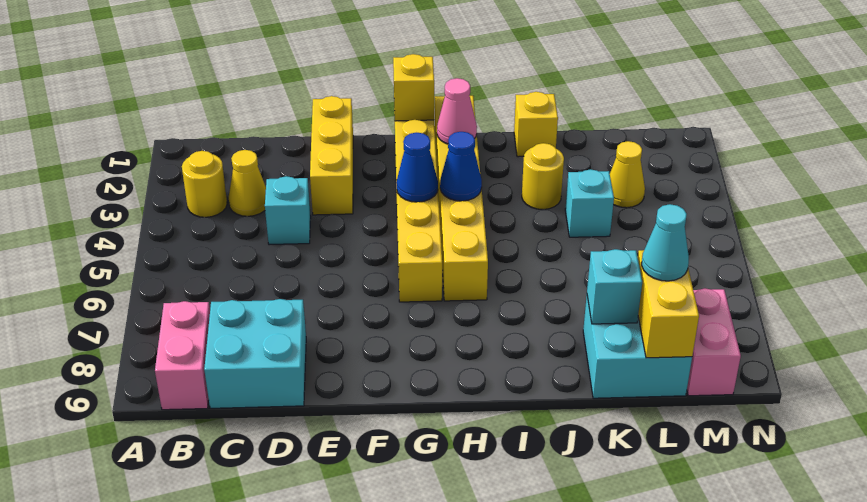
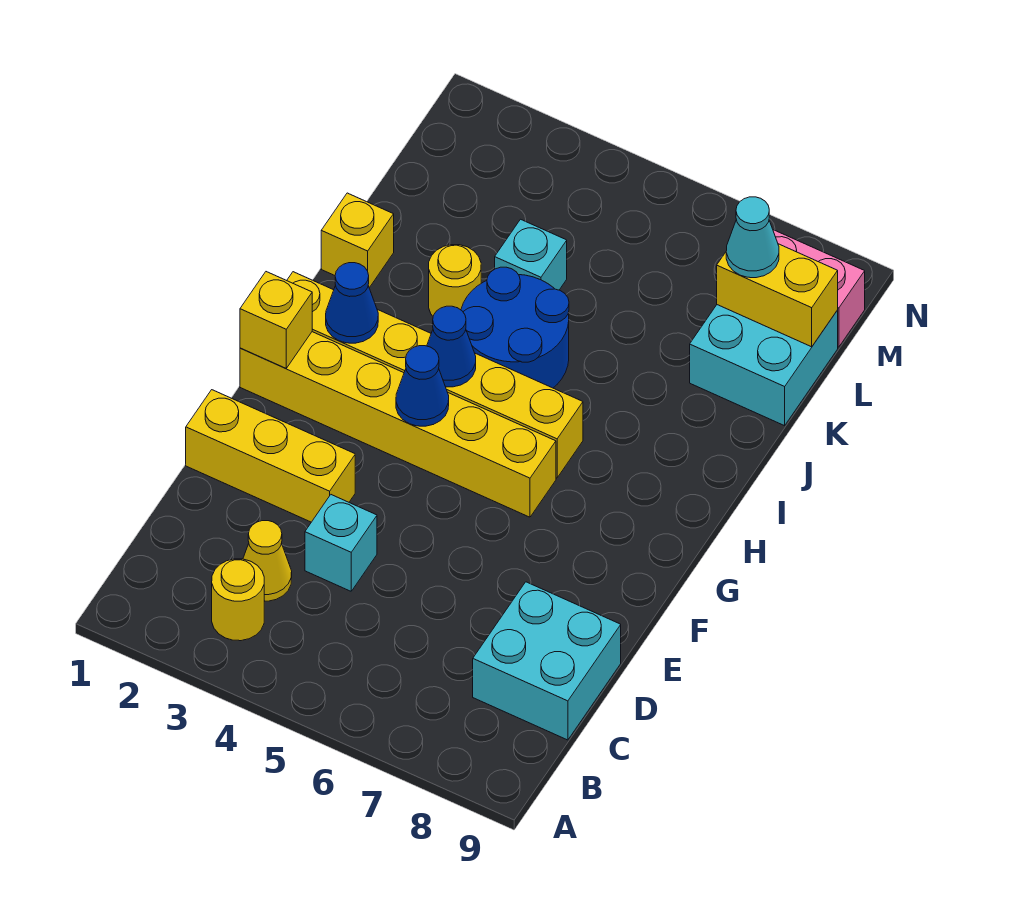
pink 1x2 brick [155,301,210,410] -> none
pink 1x1 cone [437,78,477,144] -> blue 1x1 cone [326,263,378,343]
none -> blue 2x2 round brick [461,267,569,388]
cyan 1x1 brick [587,249,642,324] -> none
yellow 1x1 cone [610,141,645,208] -> none

